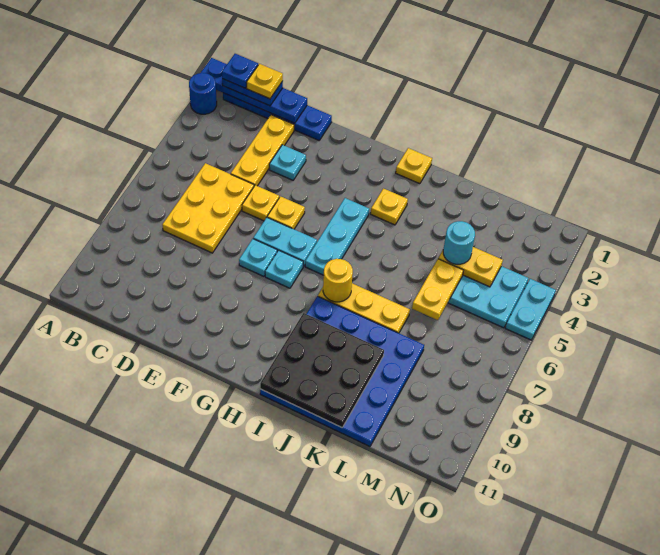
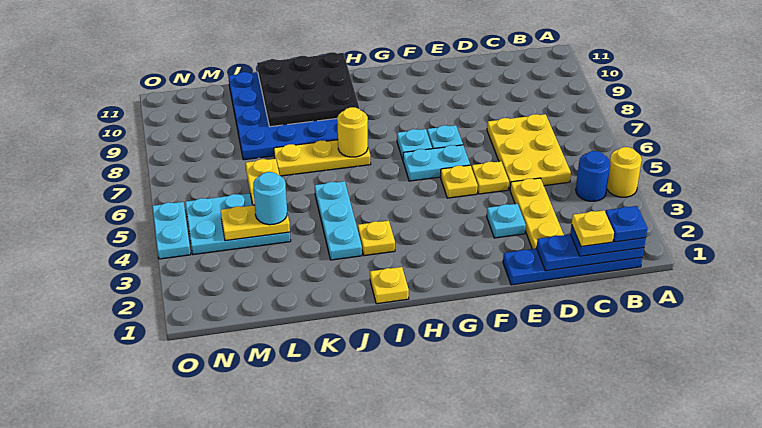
blue 1x4 plate [201,58,307,123] -> blue 1x3 plate [537,234,644,271]
blue 1x1 round brick [189,73,217,114] -> blue 1x1 round brick moved to [576,151,610,201]
none -> yellow 1x1 round brick [607,147,642,197]
cyan 1x3 plate [305,198,369,275] -> cyan 1x3 plate moved to [315,181,362,260]

